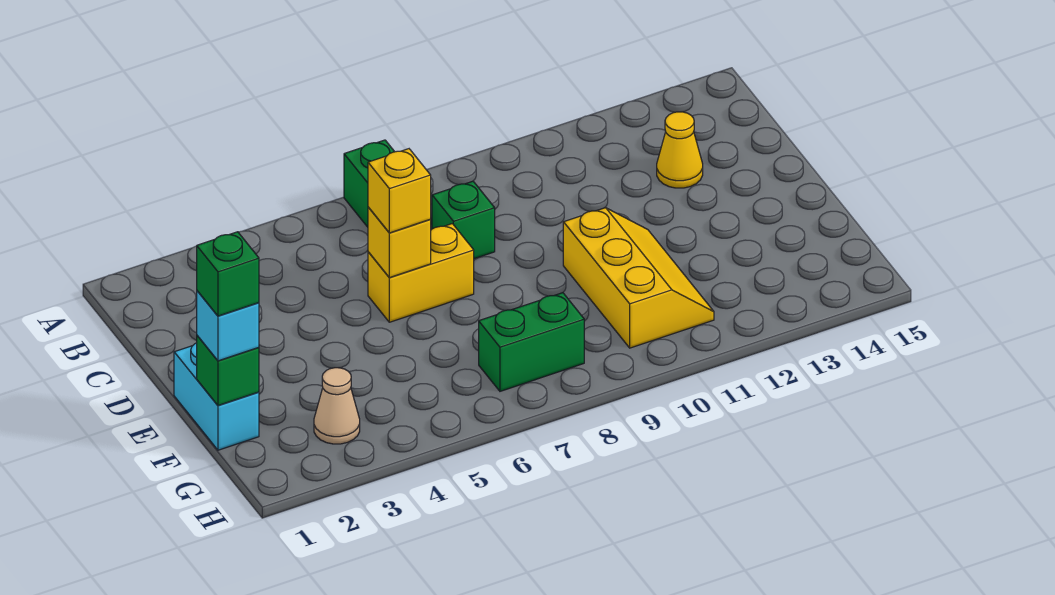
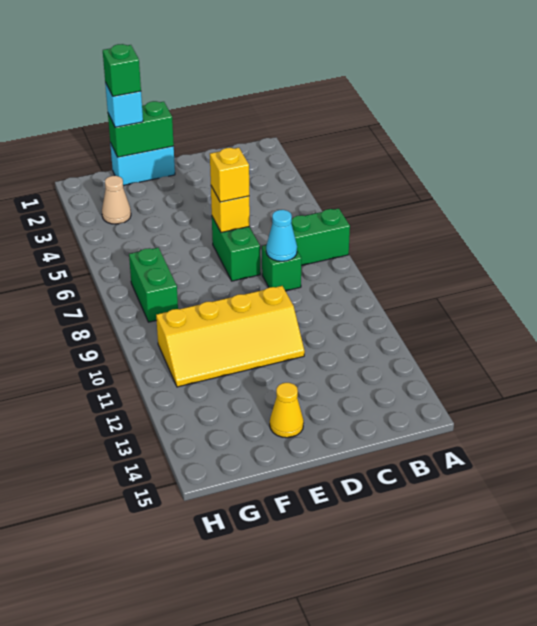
none -> cyan 1x1 cone [266,210,297,261]
yellow 1x1 cone [657,112,703,188] -> yellow 1x1 cone moved to [270,383,304,438]
yellow 1x2 brick [368,224,474,322] -> green 1x2 brick [212,217,260,281]
yellow 2x3 slope [563,208,714,348] -> yellow 2x4 slope [156,286,305,387]
green 1x1 brick [197,336,259,405] -> green 1x2 brick [108,101,174,157]

